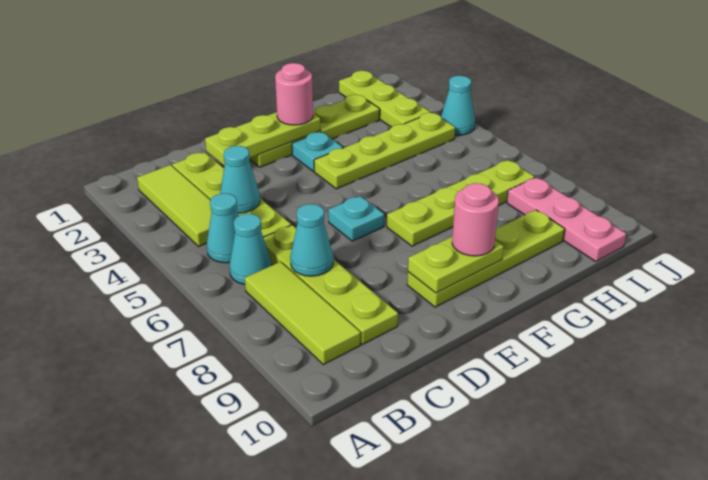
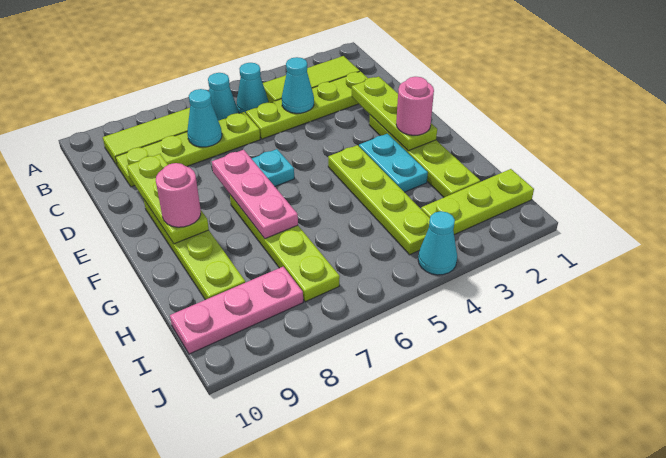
none -> pink 1x3 plate [212,150,298,239]
lime 1x2 plate [408,237,504,293] -> lime 1x3 plate [127,154,209,244]
cyan 1x1 plate [292,132,343,171] -> cyan 1x2 plate [359,134,428,192]

